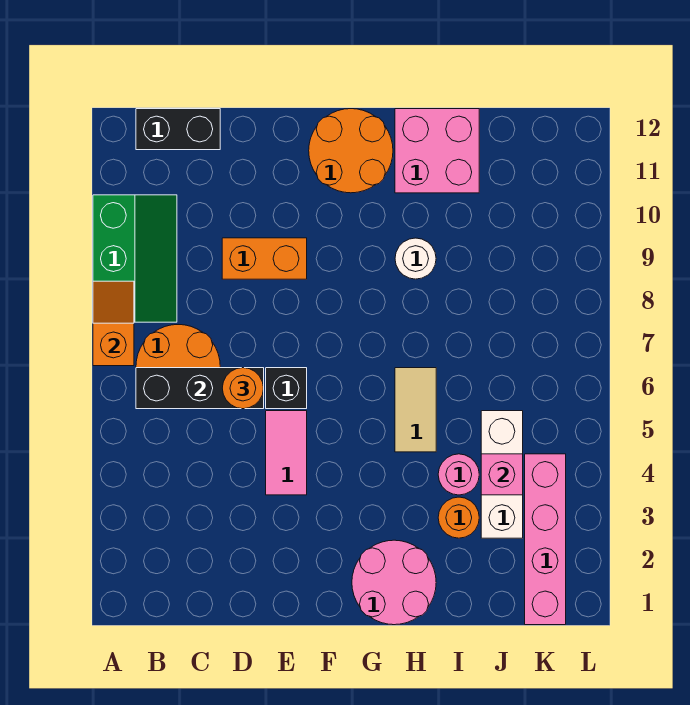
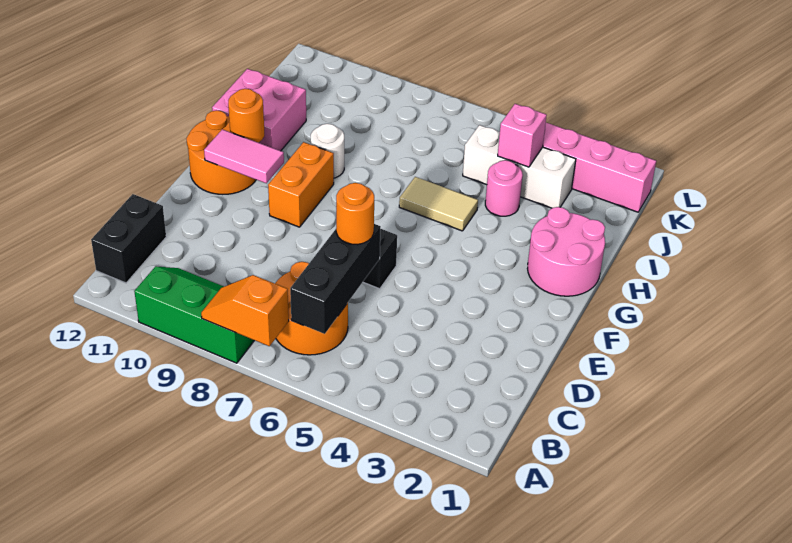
orange 1x2 brick [222,238,307,279] -> orange 1x2 brick moved to [268,142,334,227]
pink 1x2 tile [266,411,307,495] -> pink 1x2 tile moved to [204,129,284,183]
orange 1x1 round brick [438,497,479,538] -> orange 1x1 round brick moved to [228,89,264,143]

